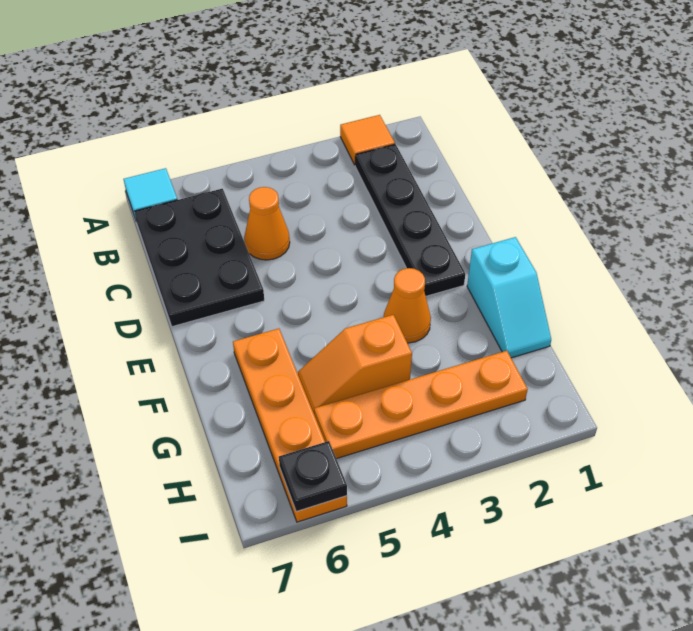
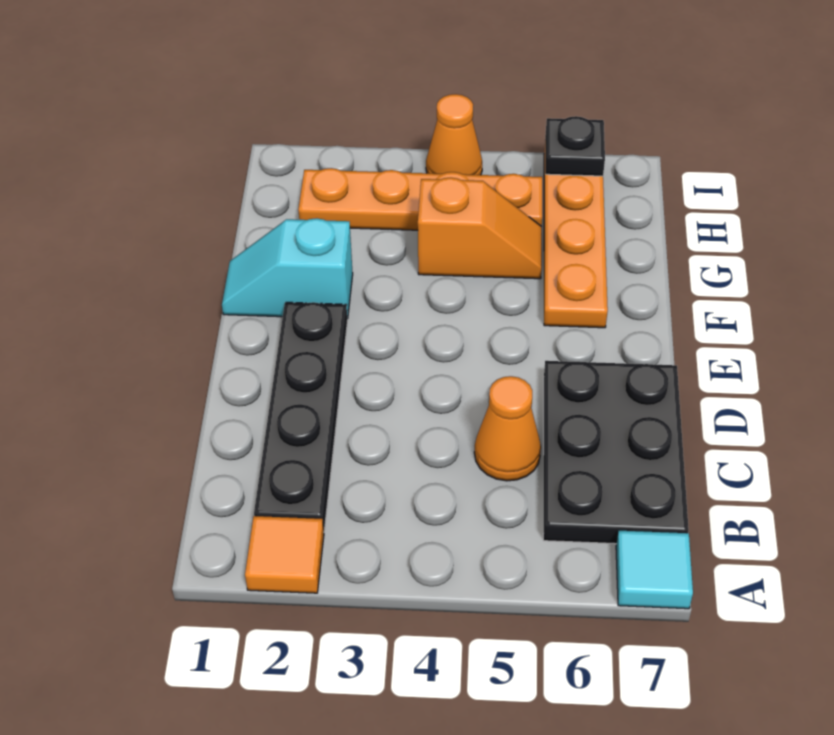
cyan 1x2 slope [467,237,551,358] -> cyan 1x2 slope turned to [222,218,353,319]
orange 1x1 cone [384,268,431,343] -> orange 1x1 cone moved to [426,94,482,175]

